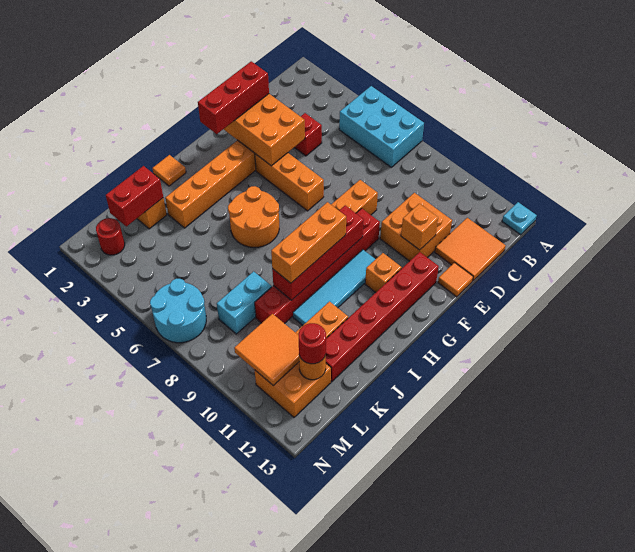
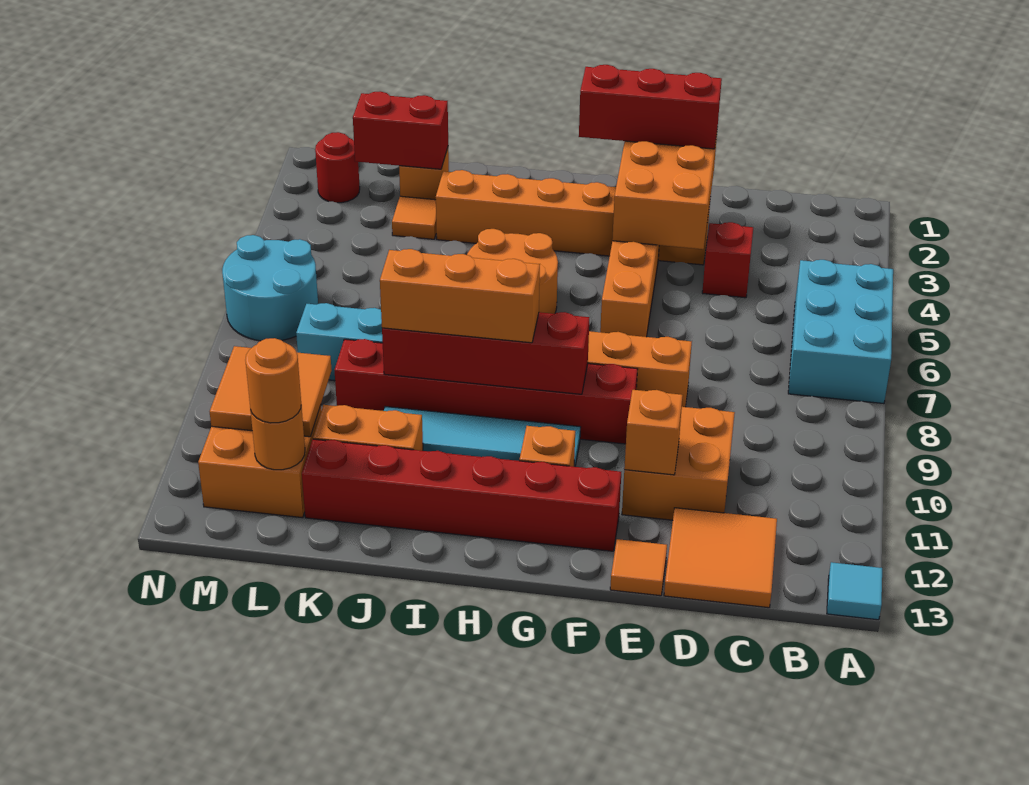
cyan 1x1 plate [502,202,537,235] -> cyan 1x1 tile [827,562,882,620]
orange 1x1 tile [152,155,186,186] -> orange 1x1 tile moved to [392,196,436,239]
red 1x1 round brick [298,323,326,364] -> orange 1x1 round brick [245,338,301,423]

